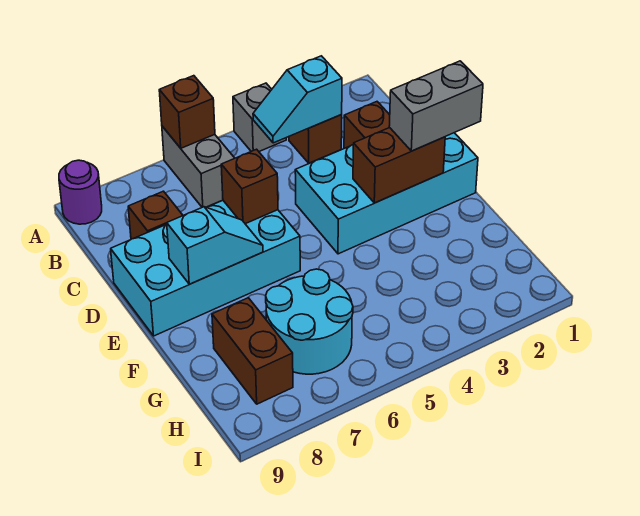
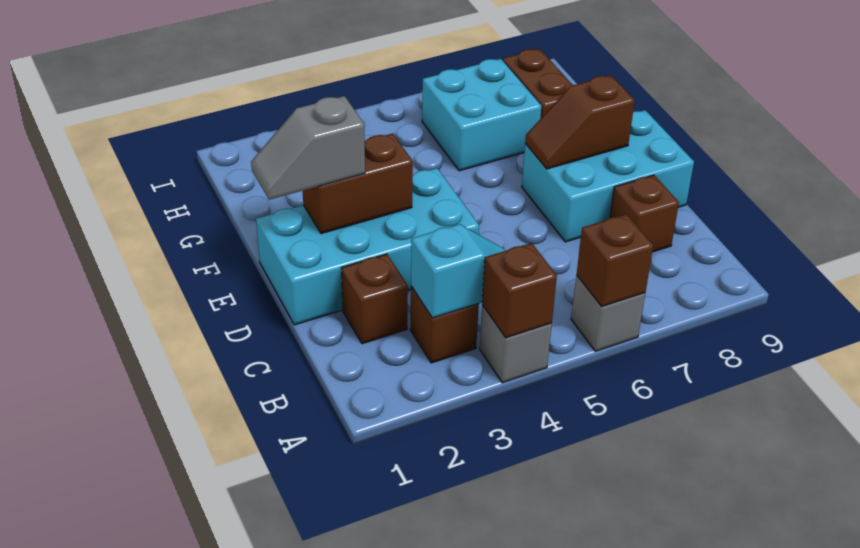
grey 1x2 brick [162,126,235,207] -> grey 1x1 brick [571,275,645,351]
purple 1x1 round brick [59,160,102,224] -> none
cyan 2x4 brick [111,200,300,336] -> cyan 2x3 brick [522,110,694,242]
brown 1x1 brick [221,149,278,224] -> brown 1x1 brick moved to [482,243,557,338]
grey 1x2 brick [389,61,483,151] -> grey 1x2 slope [251,96,365,200]
cyan 1x2 slope [167,207,263,284] -> brown 1x2 slope [525,75,635,169]
cyan 2x2 round brick [266,269,353,374] -> cyan 2x2 brick [422,59,541,171]

